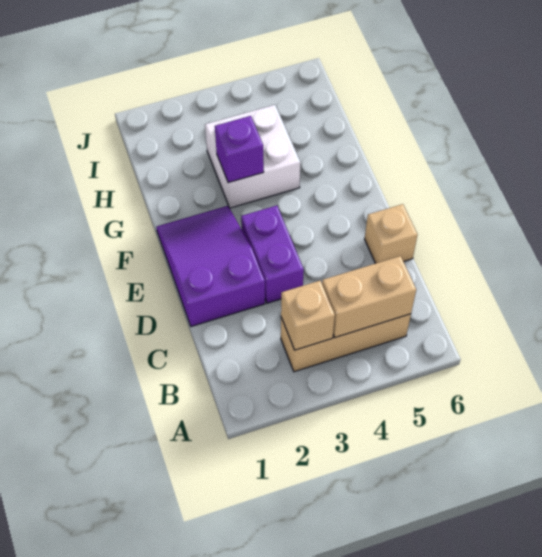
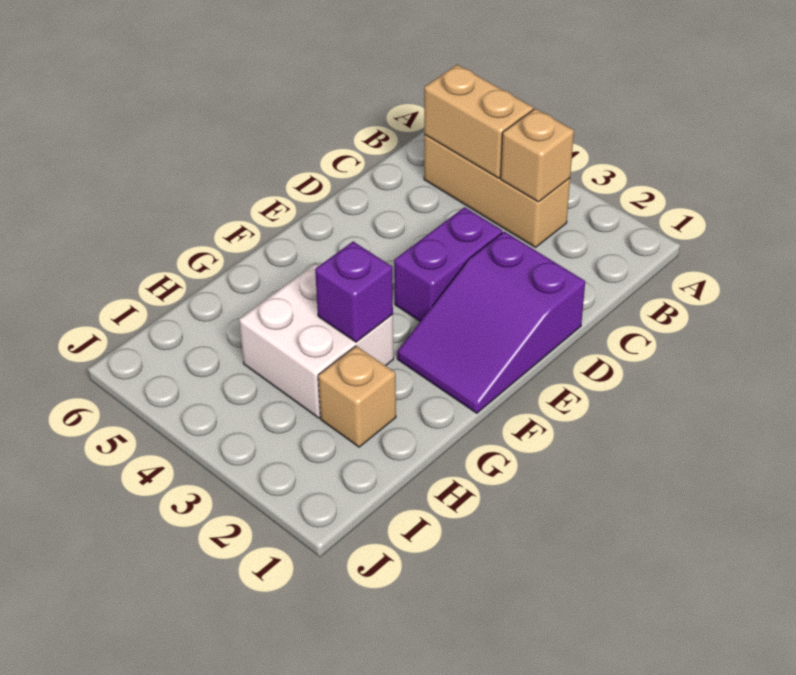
tan 1x1 brick [365,204,417,263] -> tan 1x1 brick moved to [318,346,396,447]

